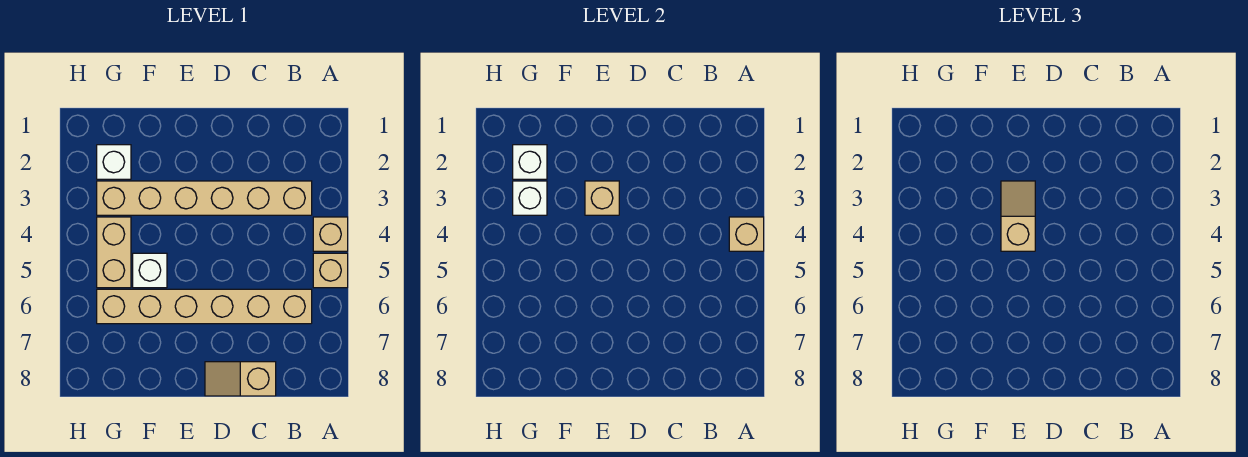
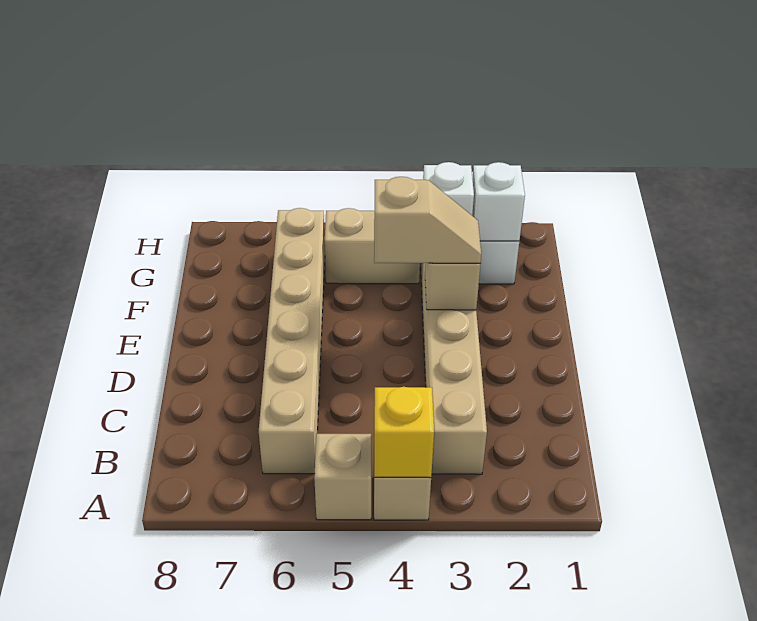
tan 1x1 brick [729,217,764,251] -> yellow 1x1 brick [374,387,434,478]
tan 1x2 slope [205,362,276,396] -> none
white 1x1 brick [133,253,167,288] -> none

